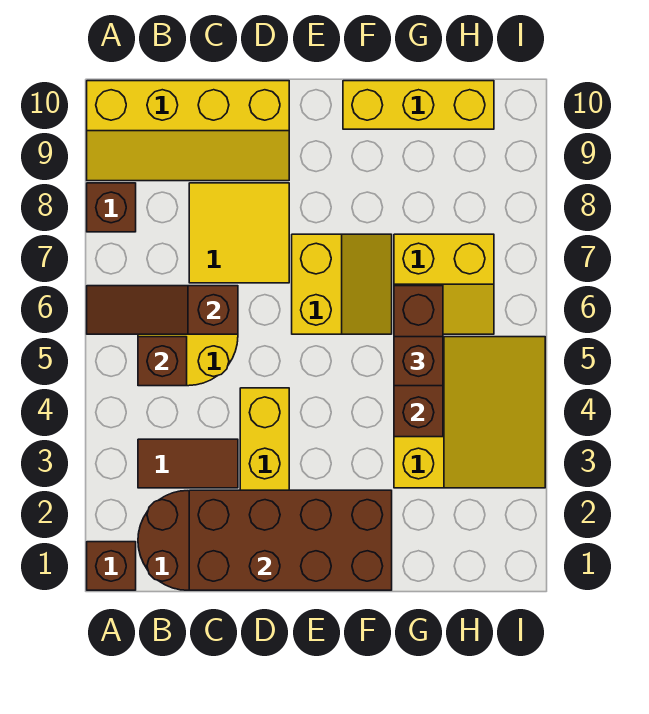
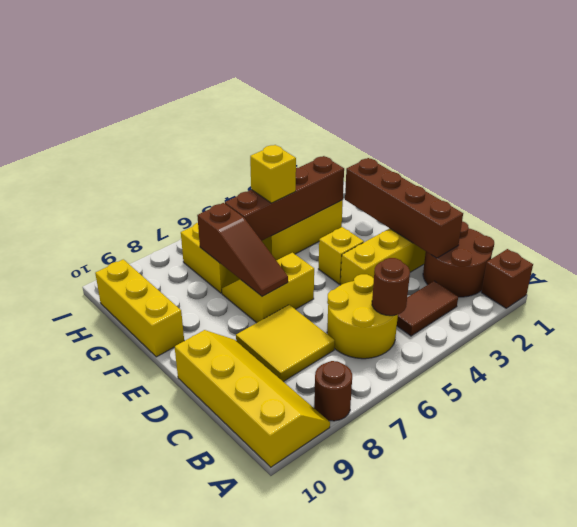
brown 1x3 slope [87,286,238,334] -> brown 1x3 slope moved to [197,203,288,296]
brown 1x1 brick [87,183,136,232] -> brown 1x1 round brick [314,361,352,421]
brown 1x2 tile [138,439,238,488] -> brown 1x2 tile turned to [397,281,458,336]
brown 1x1 brick [138,337,187,386] -> brown 1x1 round brick [372,258,410,316]
brown 2x4 brick [189,490,392,590] -> brown 1x4 brick [345,158,463,258]
none -> yellow 1x1 brick [319,227,364,284]
brown 1x3 brick [394,286,443,437] -> brown 1x4 brick [225,156,344,241]
brown 1x1 brick [394,337,443,386] -> yellow 1x1 brick [250,145,296,203]

